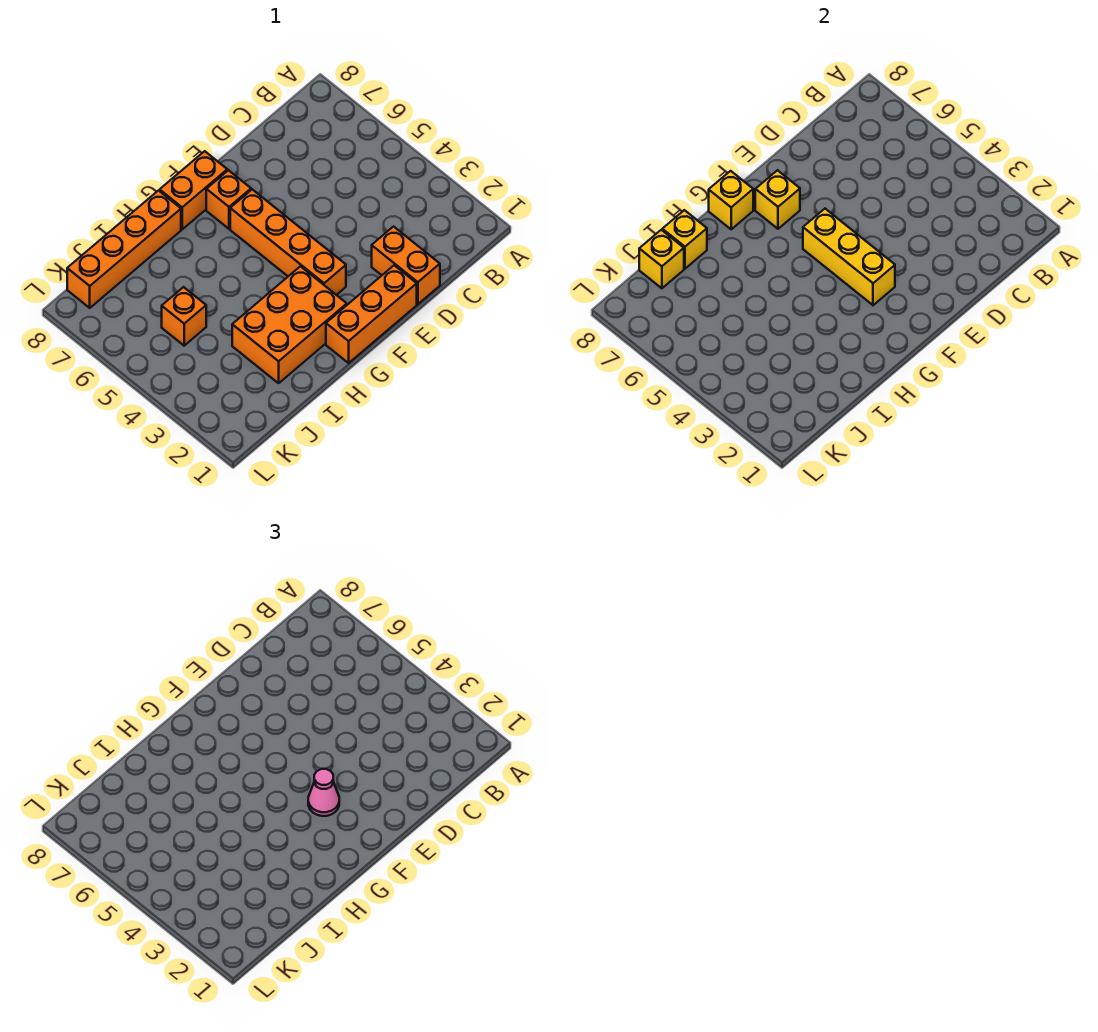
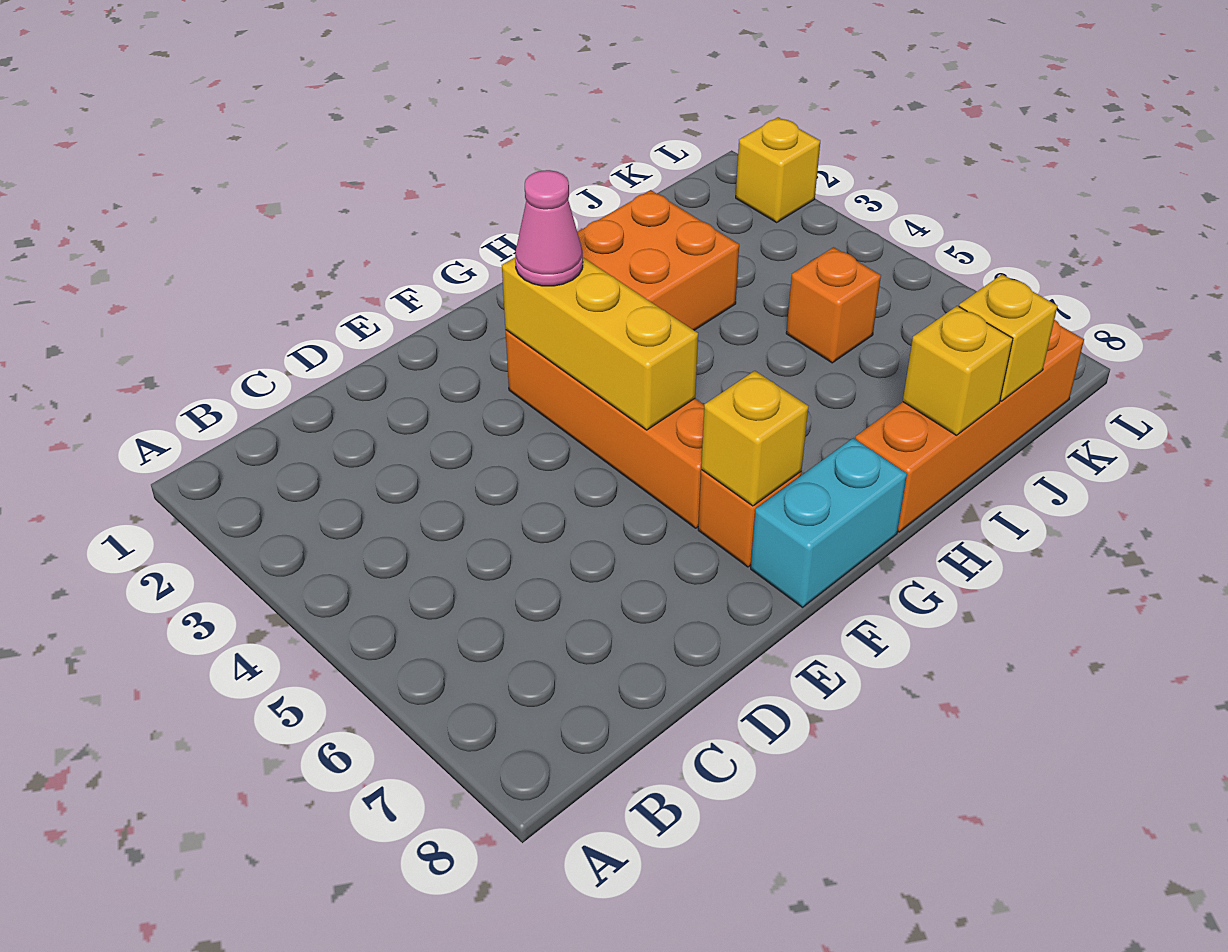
orange 1x2 brick [372,227,440,304] -> none
orange 1x3 brick [326,265,417,363] -> none
orange 1x2 brick [160,151,227,229] -> cyan 1x2 brick [751,438,907,607]
yellow 1x1 brick [709,171,753,229] -> yellow 1x1 brick moved to [736,117,820,222]

